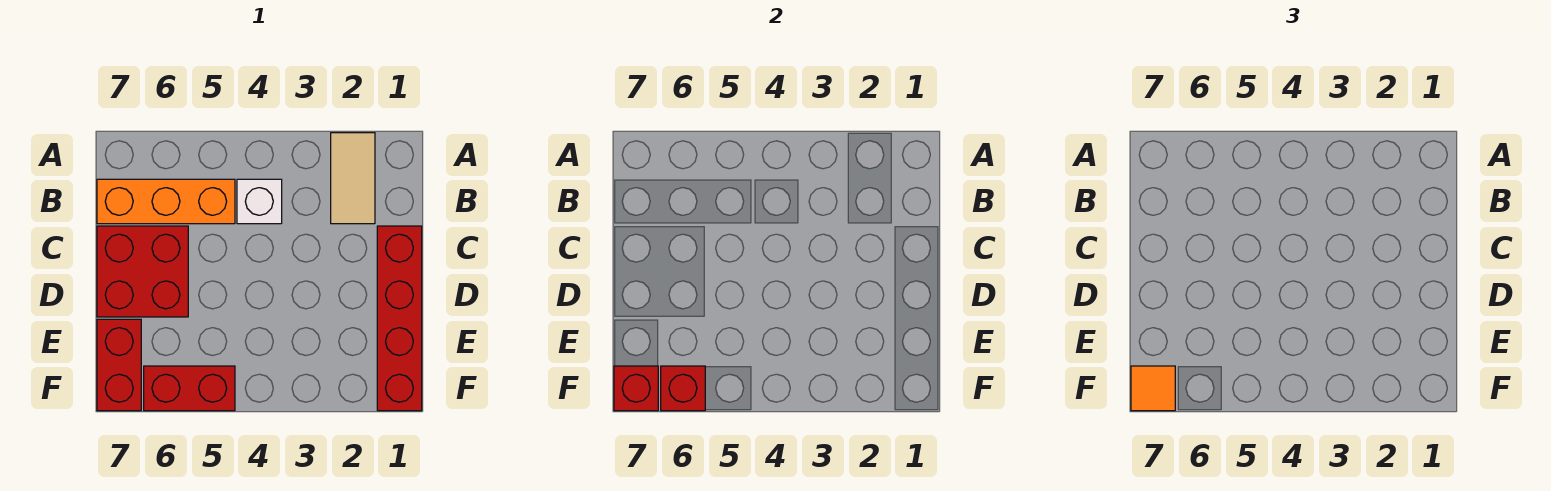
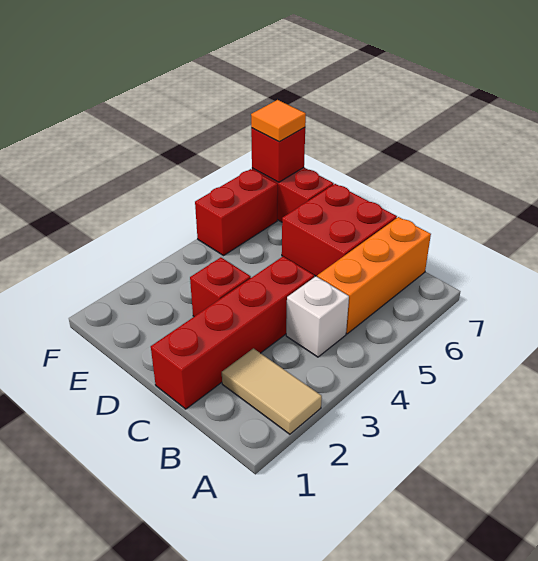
red 1x4 brick [377,226,422,411] -> red 1x4 brick turned to [151,257,314,409]
red 1x1 brick [661,366,705,411] -> red 1x1 brick moved to [190,257,251,316]

